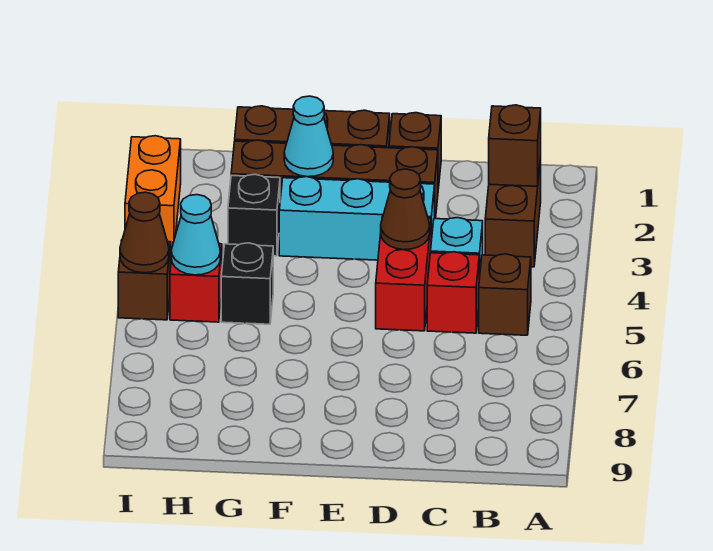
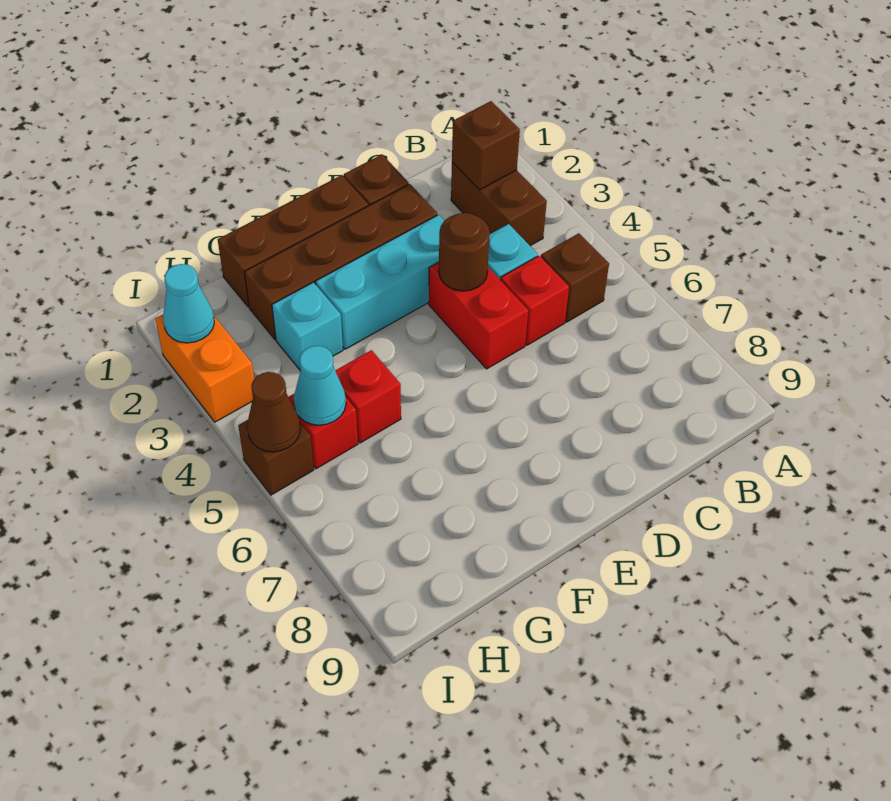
brown 1x1 cone [381,169,430,250] -> brown 1x1 round brick [439,213,490,291]
cyan 1x1 cone [284,96,333,177] -> cyan 1x1 cone moved to [163,264,214,343]
black 1x1 brick [228,174,280,256] -> cyan 1x1 brick [272,282,343,371]
black 1x1 brick [221,243,273,324] -> red 1x1 brick [335,350,401,443]

